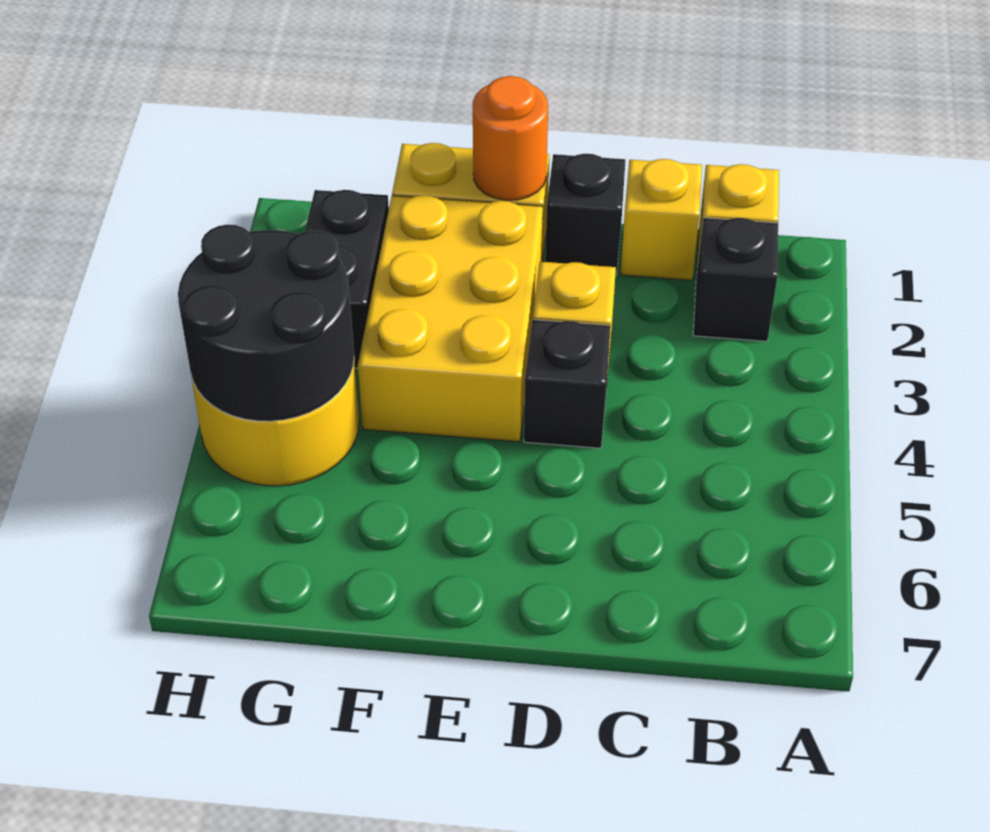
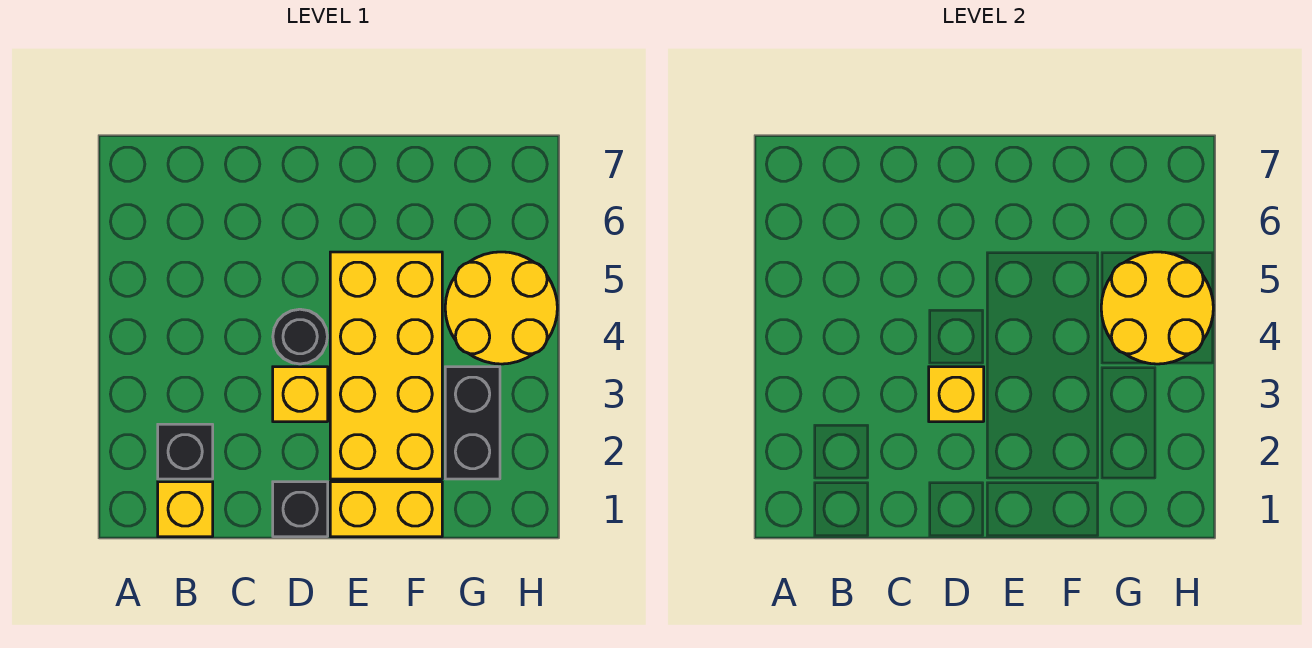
yellow 1x1 brick [620,159,702,280] -> yellow 1x1 brick moved to [929,367,984,422]
black 1x1 brick [524,320,611,448] -> black 1x1 round brick [273,309,327,364]
orange 1x1 round brick [473,76,548,200] -> none
yellow 2x3 brick [358,195,543,442] -> yellow 2x4 brick [330,252,442,479]
black 2x2 round brick [178,224,354,421] -> yellow 2x2 round brick [1101,252,1213,364]

